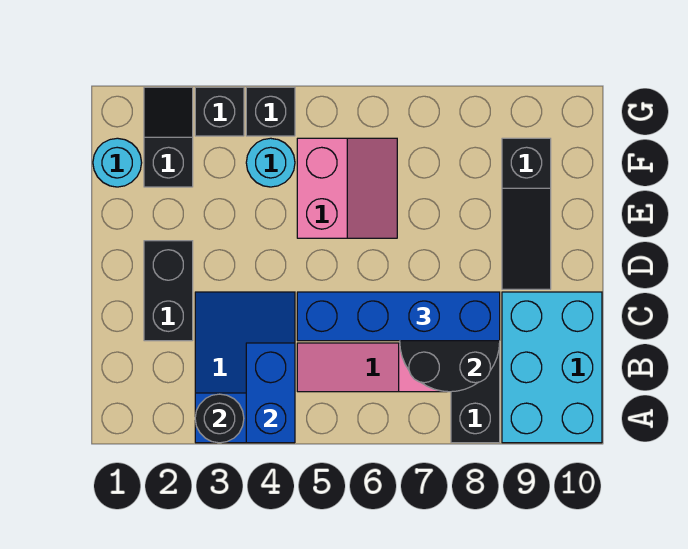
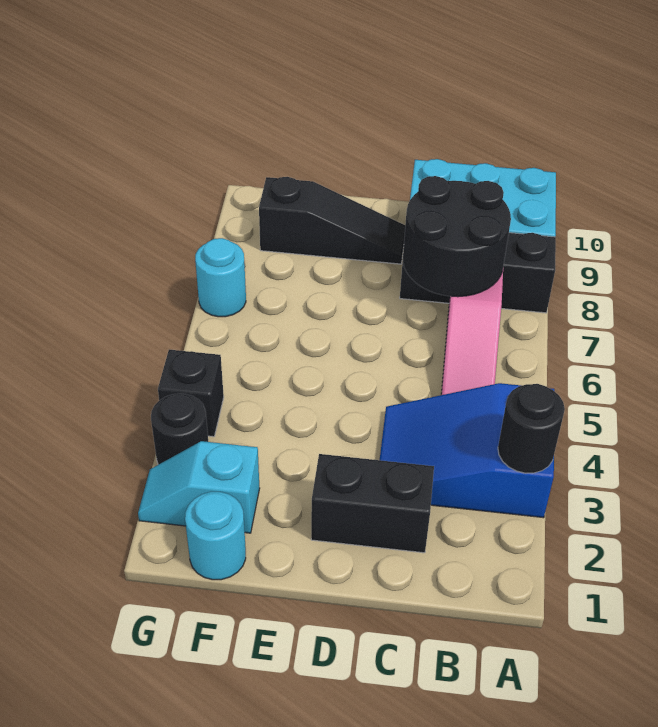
blue 1x2 brick [246,343,295,443] -> none
blue 1x4 brick [297,292,500,341] -> none
pink 2x2 slope [297,138,397,238] -> none
black 1x2 slope [144,87,193,187] -> cyan 1x2 slope [138,441,260,533]
cyan 1x1 round brick [246,138,295,187] -> cyan 1x1 round brick moved to [195,238,246,317]
black 1x1 brick [195,87,244,136] -> black 1x1 round brick [151,394,208,465]

